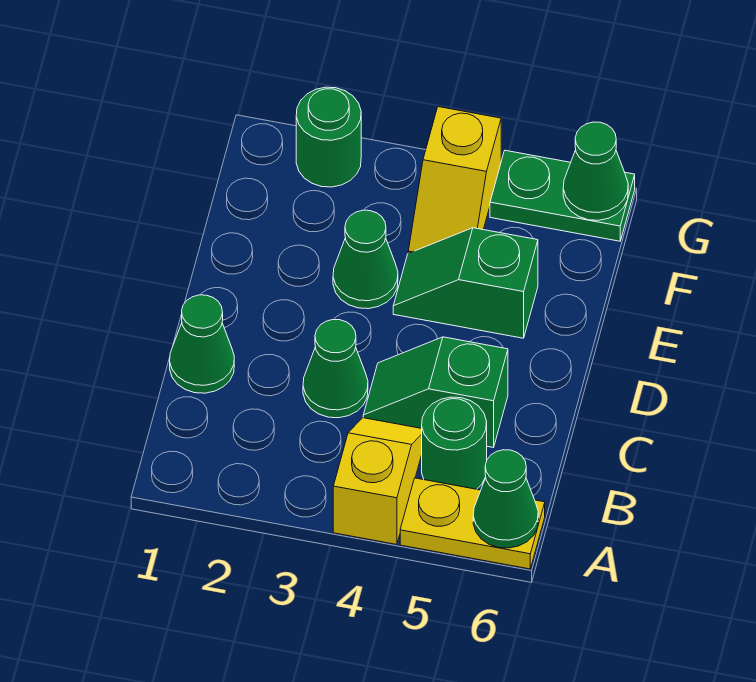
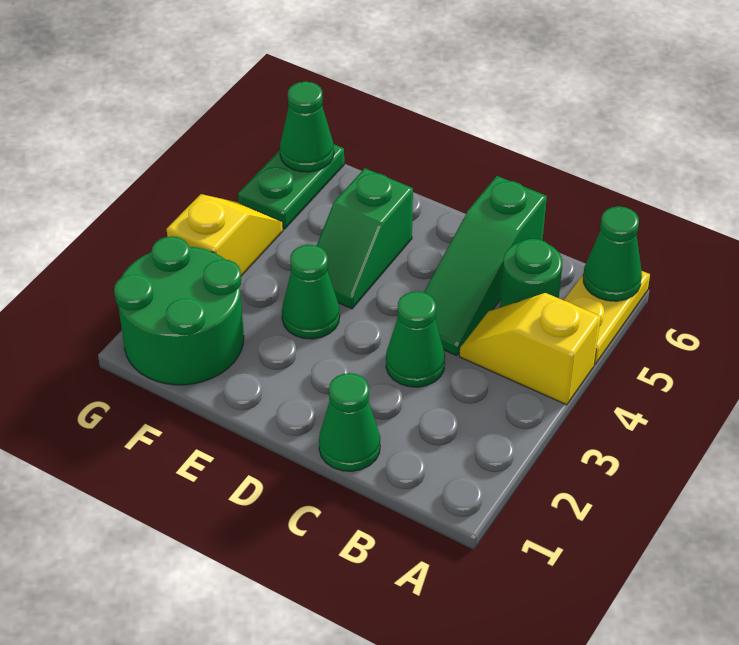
green 1x2 slope [363,337,508,448] -> green 1x3 slope [424,176,547,356]
yellow 1x2 slope [408,107,501,253] -> yellow 1x2 slope turned to [167,194,283,276]
green 1x1 round brick [296,87,361,187] -> green 2x2 round brick [114,236,244,385]

